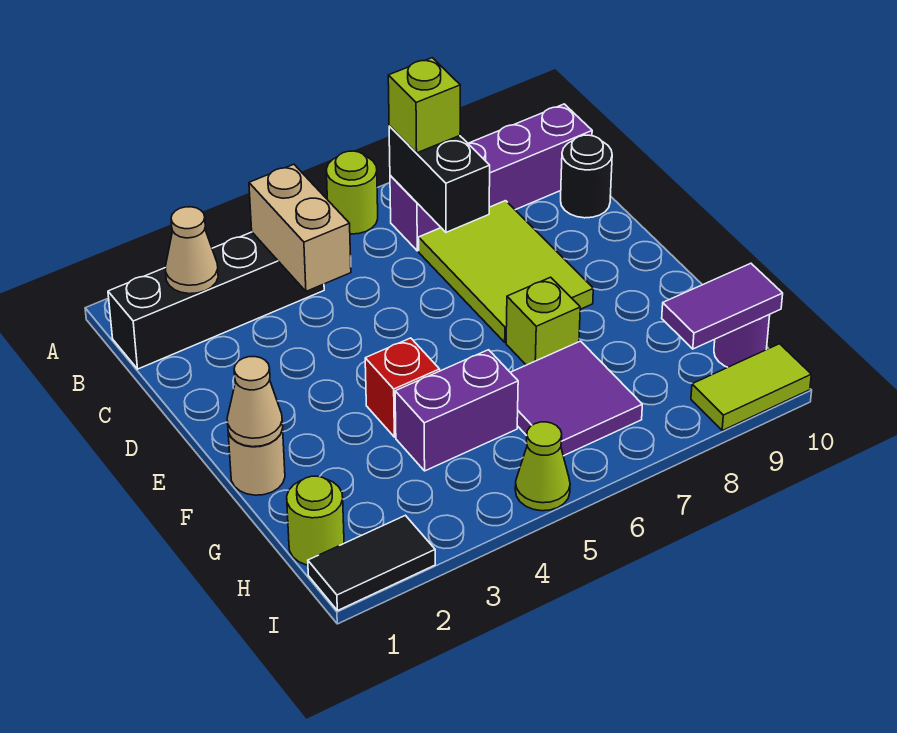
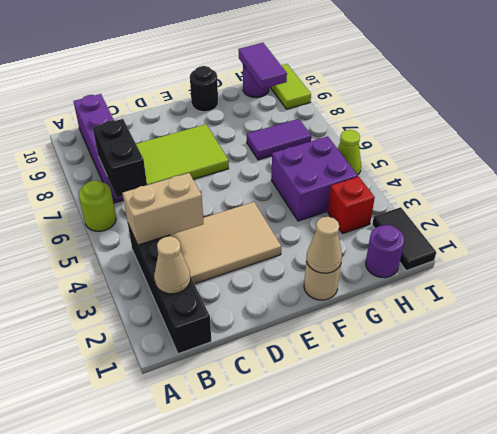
black 1x2 brick [389,126,490,232] -> black 1x2 brick turned to [93,119,147,198]
lime 1x1 brick [388,58,460,153] -> none
none -> tan 2x3 tile [171,202,281,284]
black 1x1 round brick [561,135,612,218] -> black 1x1 round brick moved to [190,66,218,112]
red 1x1 brick [365,338,440,437] -> red 1x1 brick moved to [328,177,375,233]
lime 1x1 brick [506,277,580,365] -> none
purple 1x2 brick [395,350,518,471] -> purple 2x2 brick [271,136,358,221]
purple 2x2 tile [510,341,642,456] -> purple 1x2 tile [247,119,311,160]
lime 1x1 round brick [287,476,344,565] -> purple 1x1 round brick [366,225,405,278]

